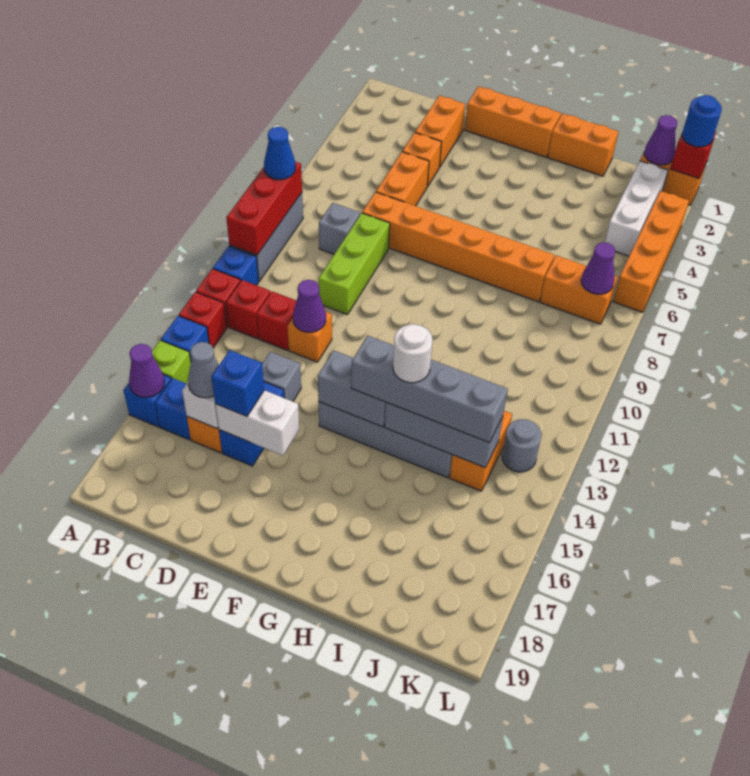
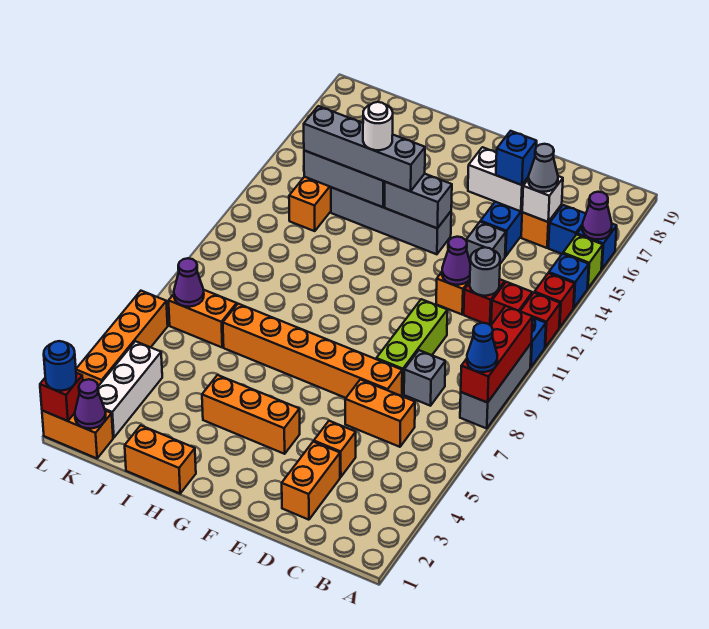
orange 1x2 brick [376,152,429,206] -> orange 1x2 brick turned to [345,379,415,447]
orange 1x3 brick [465,86,561,157] -> orange 1x3 brick moved to [202,375,300,454]
grey 1x1 round brick [502,419,541,472] -> grey 1x1 round brick moved to [470,247,500,296]

